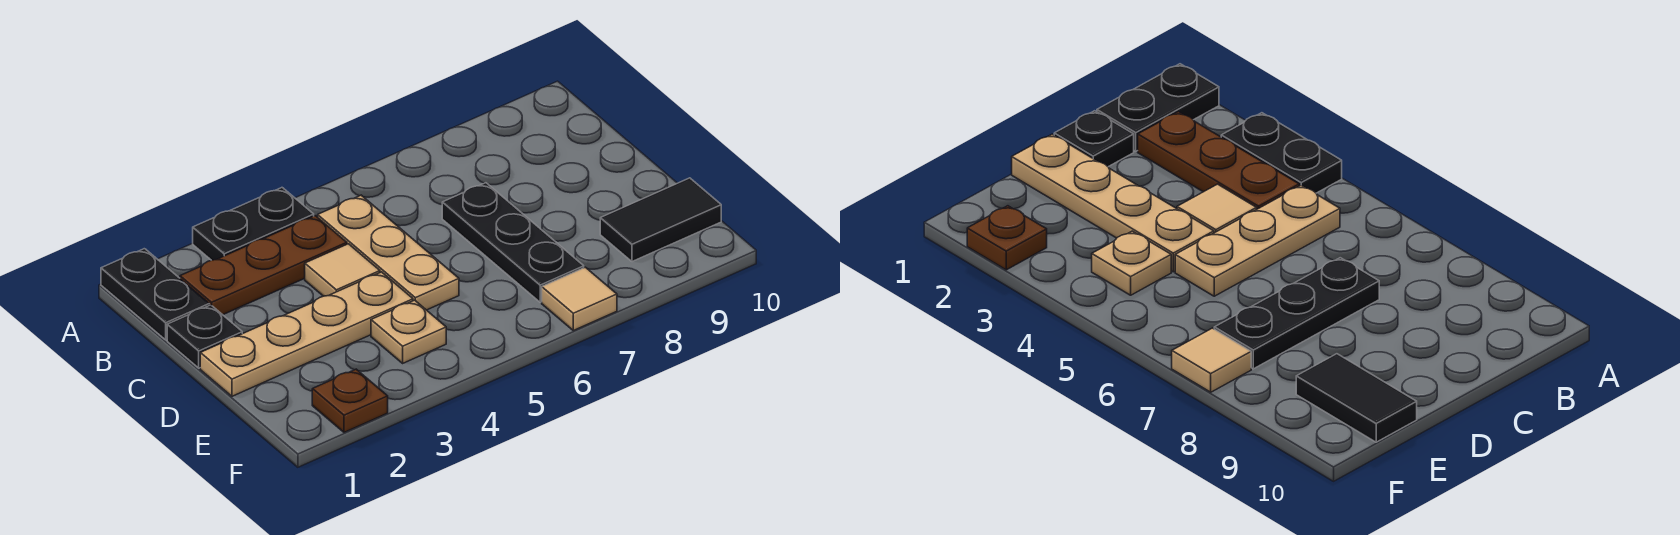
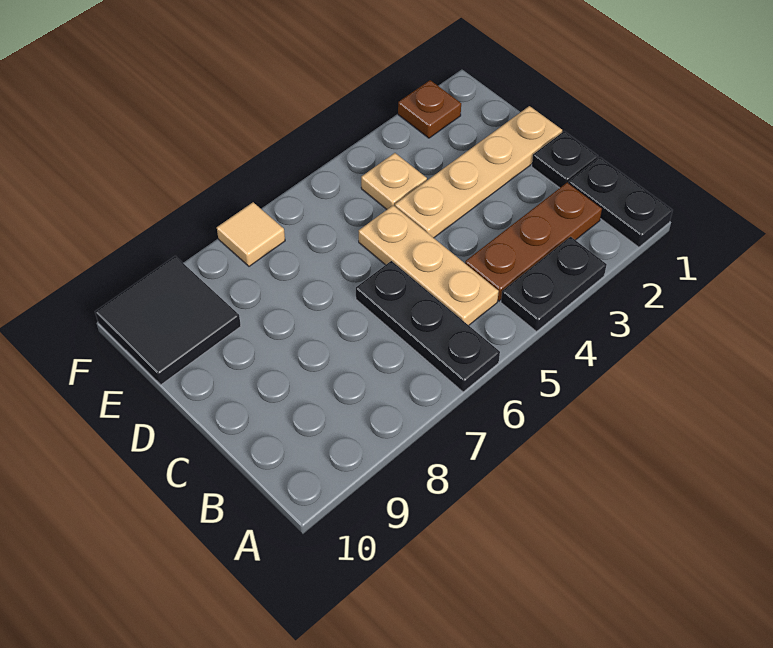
tan 1x1 tile [305,244,380,296] -> none
black 1x3 plate [442,183,584,302] -> black 1x3 plate moved to [356,261,500,392]
black 1x2 tile [600,178,721,262] -> black 2x2 tile [95,256,241,385]

